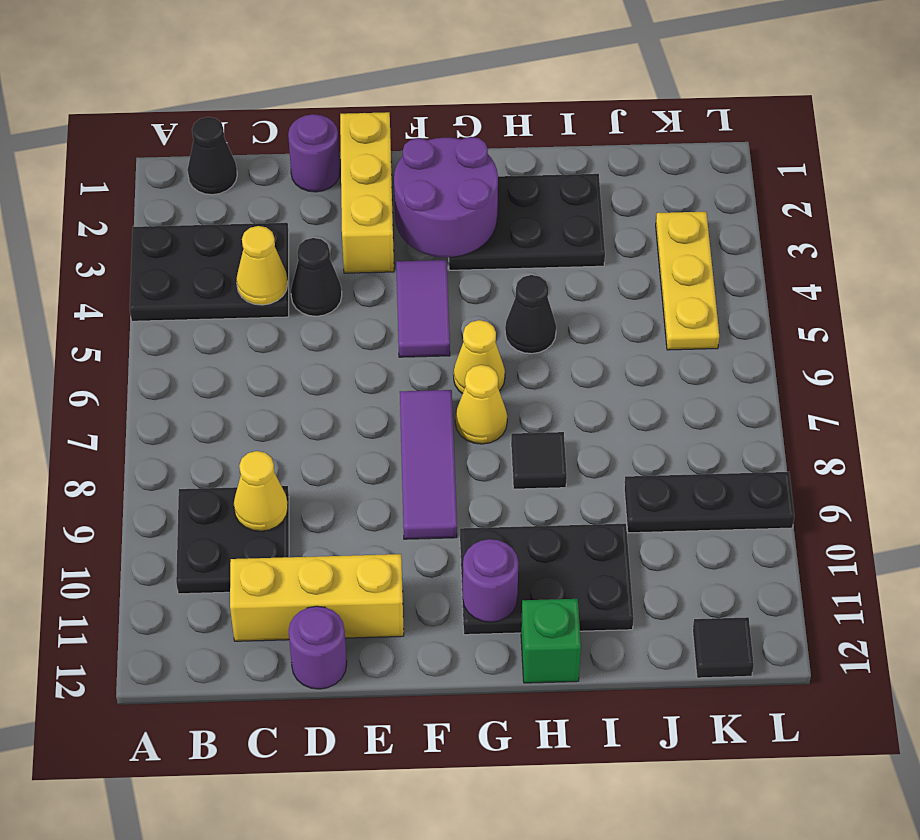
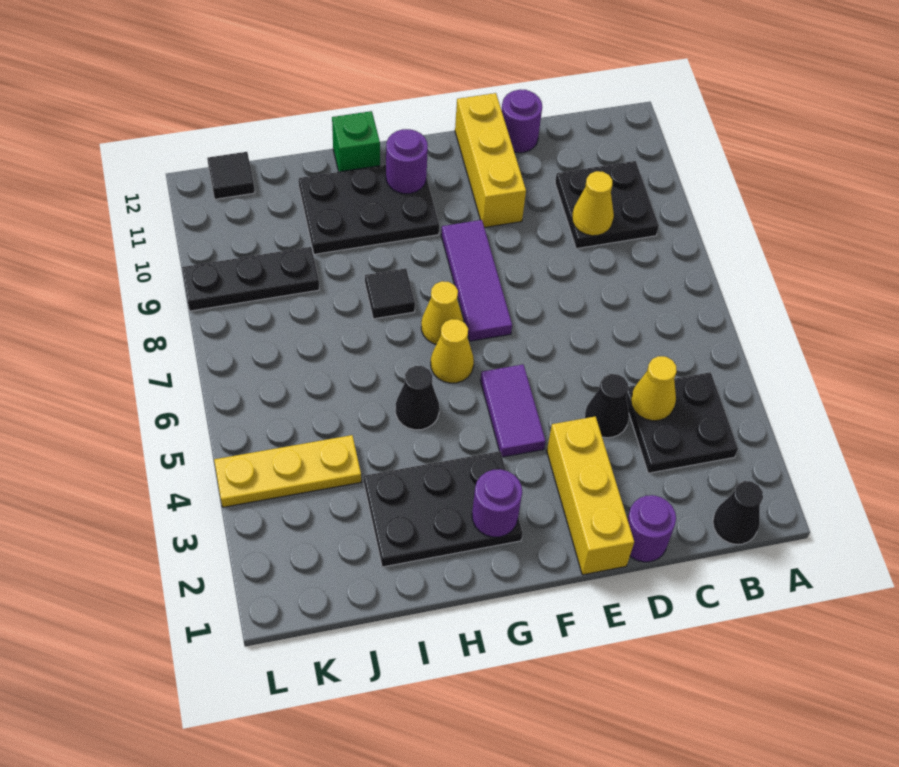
black 2x3 plate [130,223,289,321] -> black 2x2 plate [626,372,738,473]
yellow 1x3 brick [230,554,404,641] -> yellow 1x3 brick turned to [455,93,526,228]
purple 2x2 round brick [394,137,498,258] -> purple 1x1 round brick [472,469,522,537]
yellow 1x3 plate [656,212,719,350] -> yellow 1x3 plate turned to [214,435,361,507]

